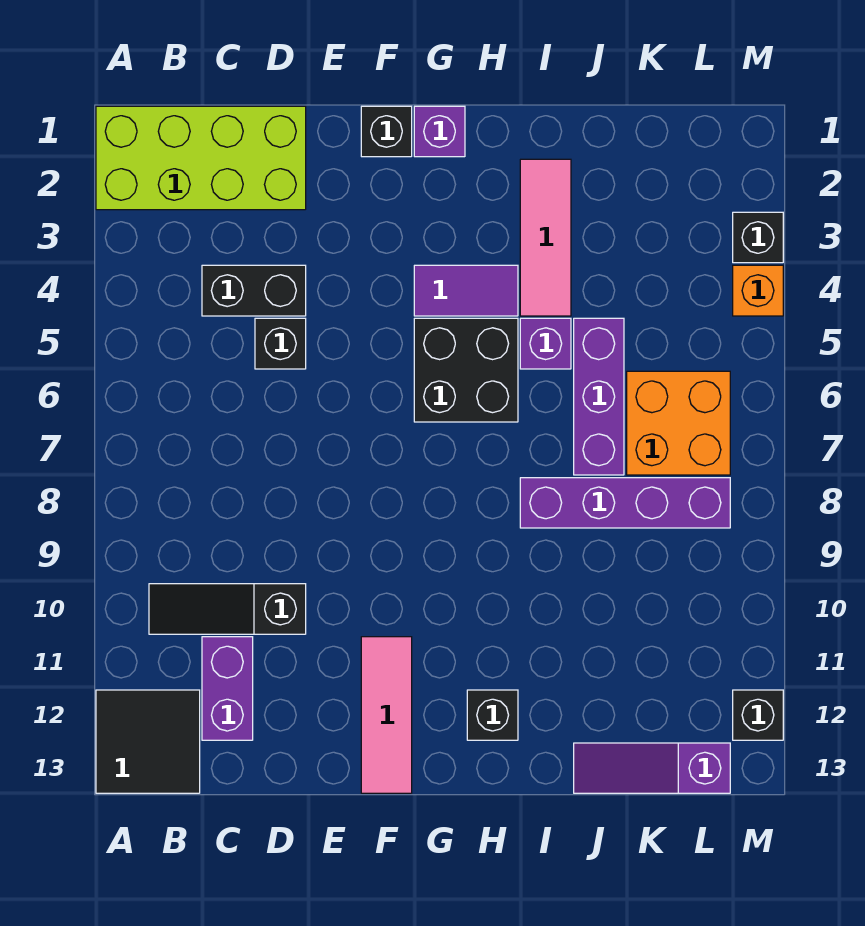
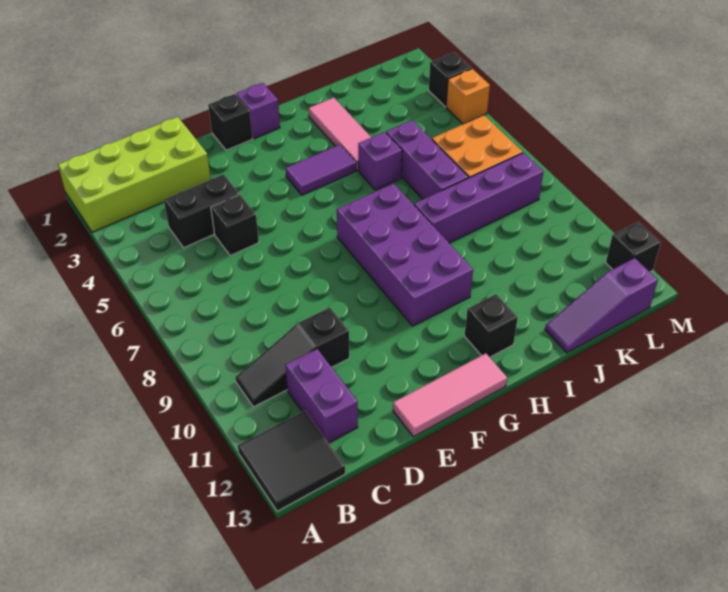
pink 1x3 tile [361,637,412,793] -> pink 1x3 tile turned to [393,353,507,437]
black 2x2 brick [414,318,518,422] -> none
none -> purple 2x4 brick [337,183,473,326]

